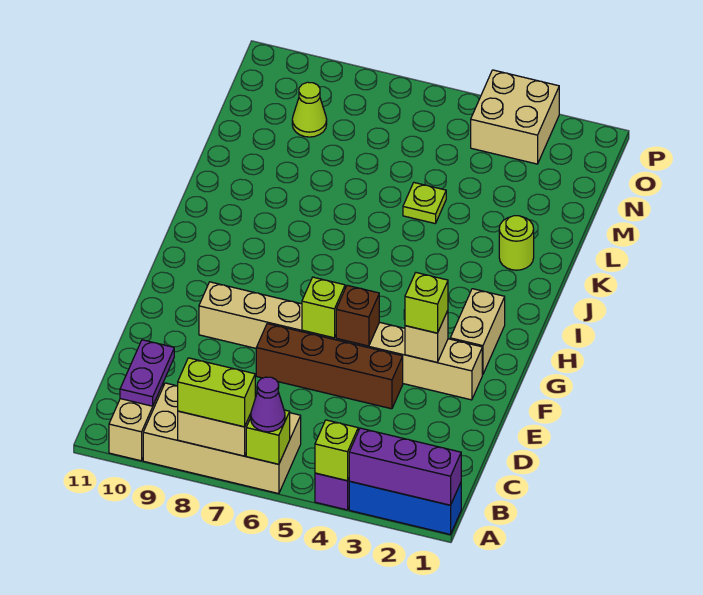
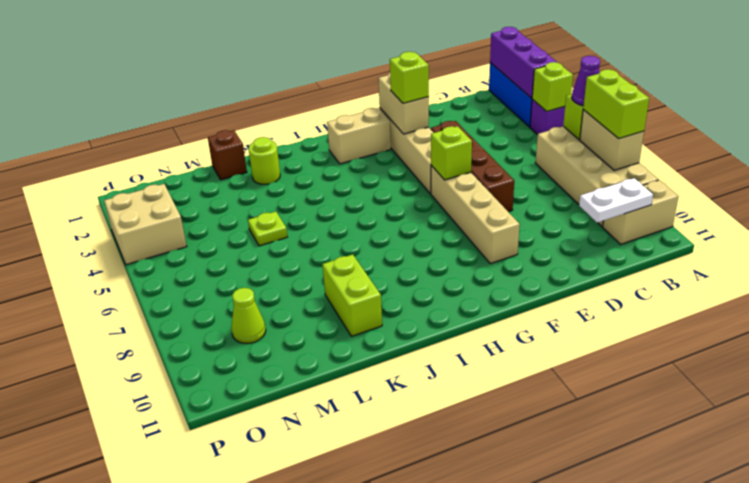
purple 1x2 plate [120,340,174,406] -> white 1x2 plate [579,178,653,223]
tan 1x1 brick [405,311,448,362] -> tan 1x2 brick [378,73,429,134]
brown 1x1 brick [336,285,379,346] -> brown 1x1 brick moved to [208,130,247,180]
none -> lime 1x2 brick [322,254,382,336]

